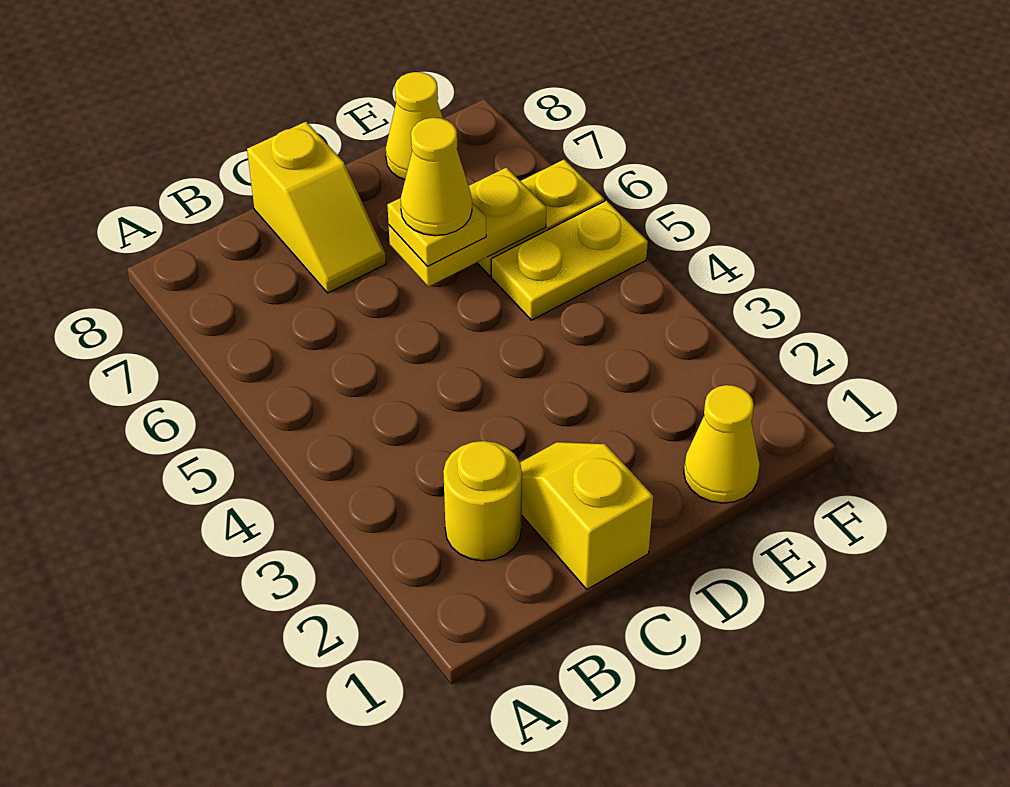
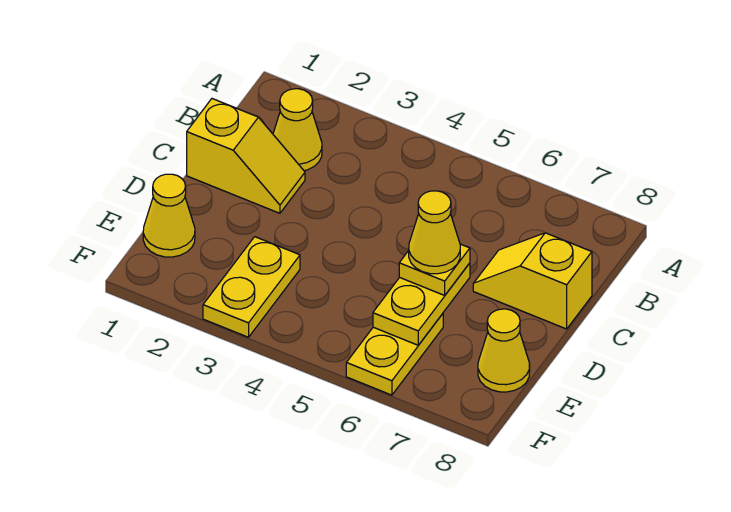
yellow 1x1 round brick [443,441,522,561] -> yellow 1x1 cone [273,89,322,171]
yellow 1x2 plate [491,201,648,320] -> yellow 1x2 plate moved to [203,237,300,337]

